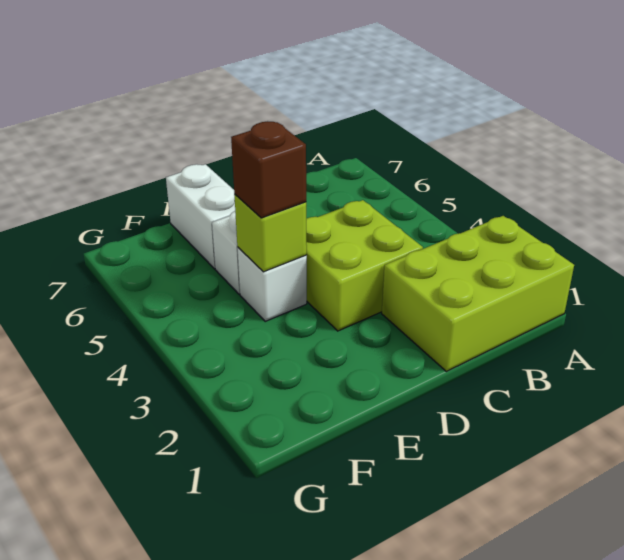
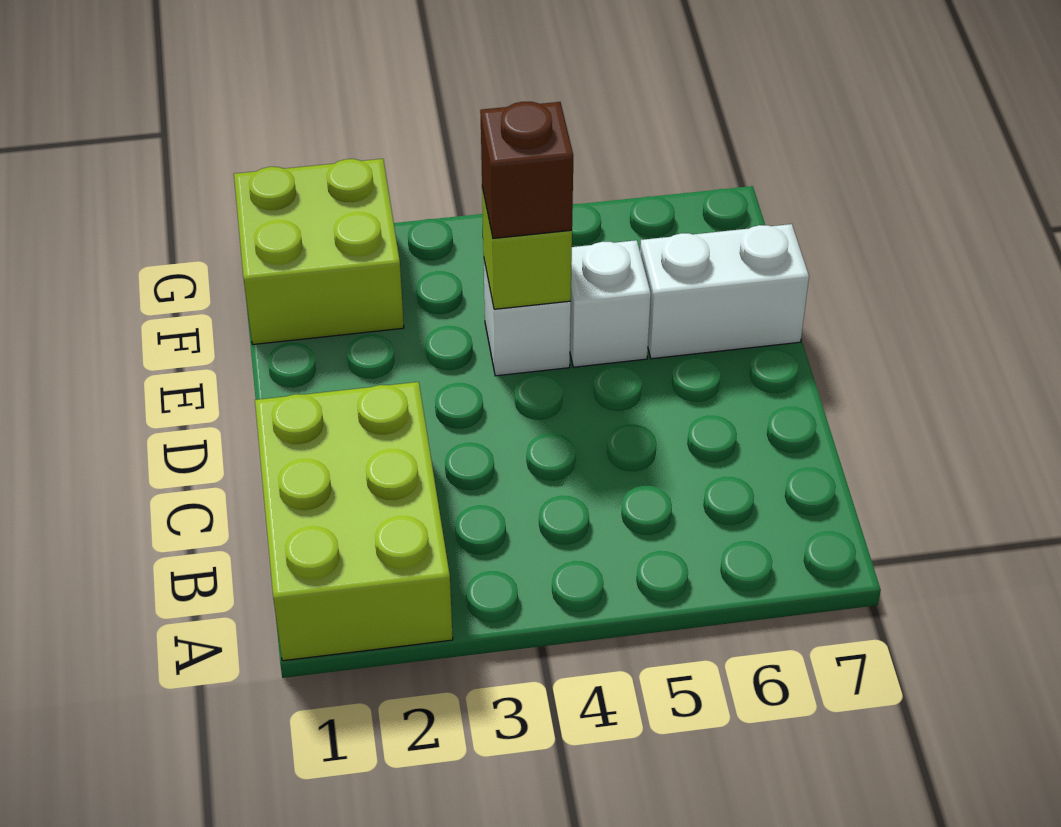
lime 2x2 brick [306,200,423,331] -> lime 2x2 brick moved to [234,159,404,345]

